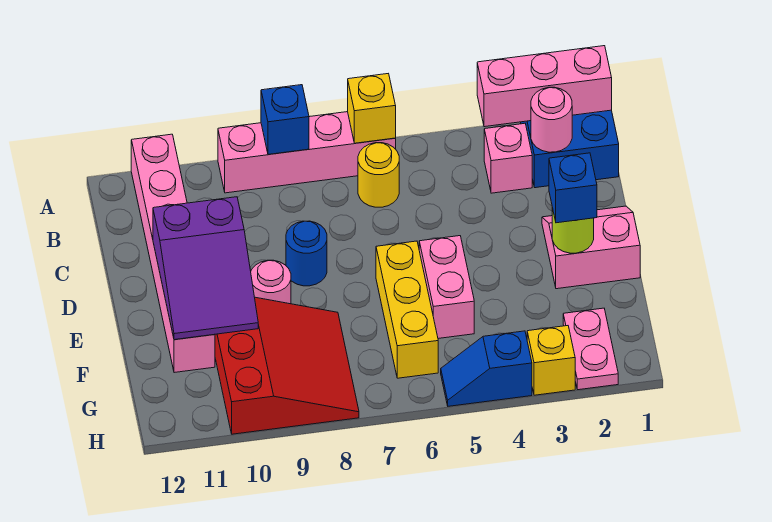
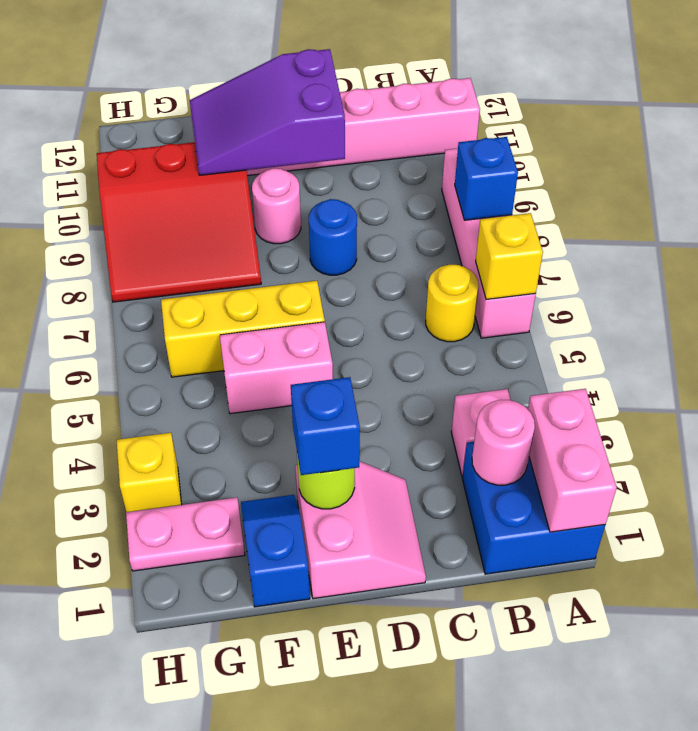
pink 1x3 brick [477,46,612,127] -> pink 1x2 brick [528,389,617,532]
blue 1x2 slope [441,331,532,406] -> blue 1x2 slope moved to [241,495,310,607]

